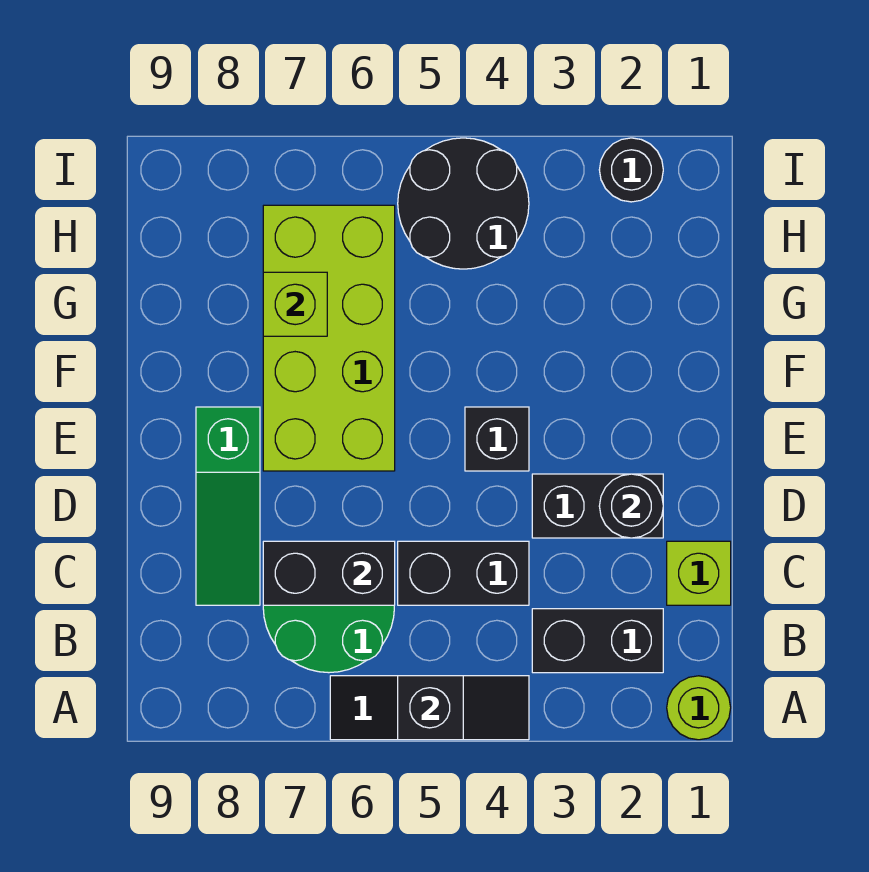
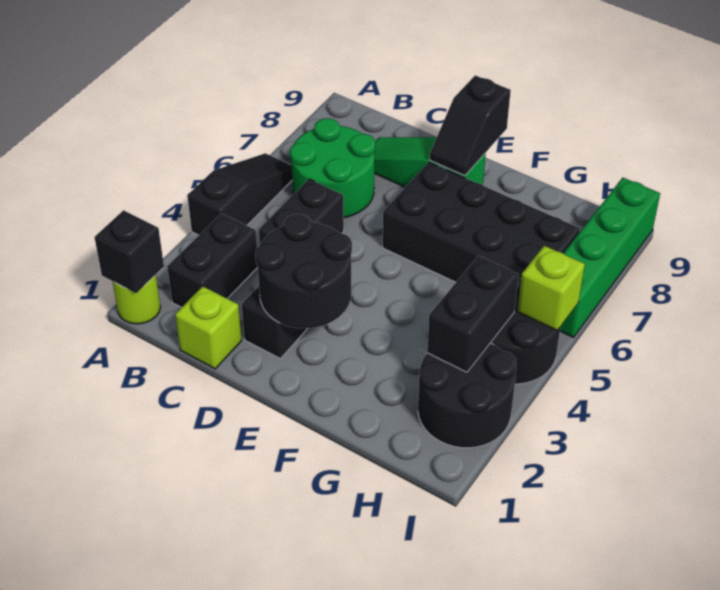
black 1x2 slope [398,676,529,740] -> black 1x2 slope moved to [430,75,511,176]
black 1x2 brick [263,541,395,605] -> black 1x2 brick moved to [427,256,519,372]
black 1x1 round brick [599,474,663,538] -> black 2x2 round brick [255,214,352,328]
black 1x1 brick [465,407,529,471] -> black 1x1 brick moved to [94,210,164,293]
lime 2x4 brick [263,205,395,471] -> black 2x4 brick [383,162,580,282]
lime 1x1 brick [263,272,327,336] -> lime 1x1 brick moved to [517,246,585,330]
black 1x1 round brick [599,138,663,202] -> black 2x2 round brick [418,343,517,448]
none -> green 1x4 brick [560,178,660,337]

